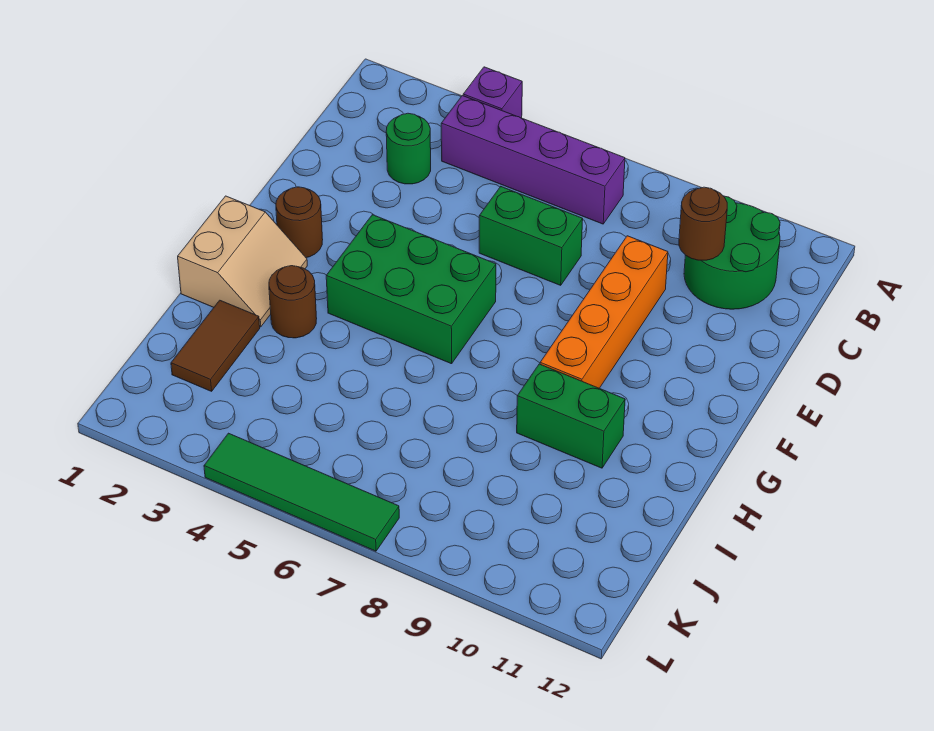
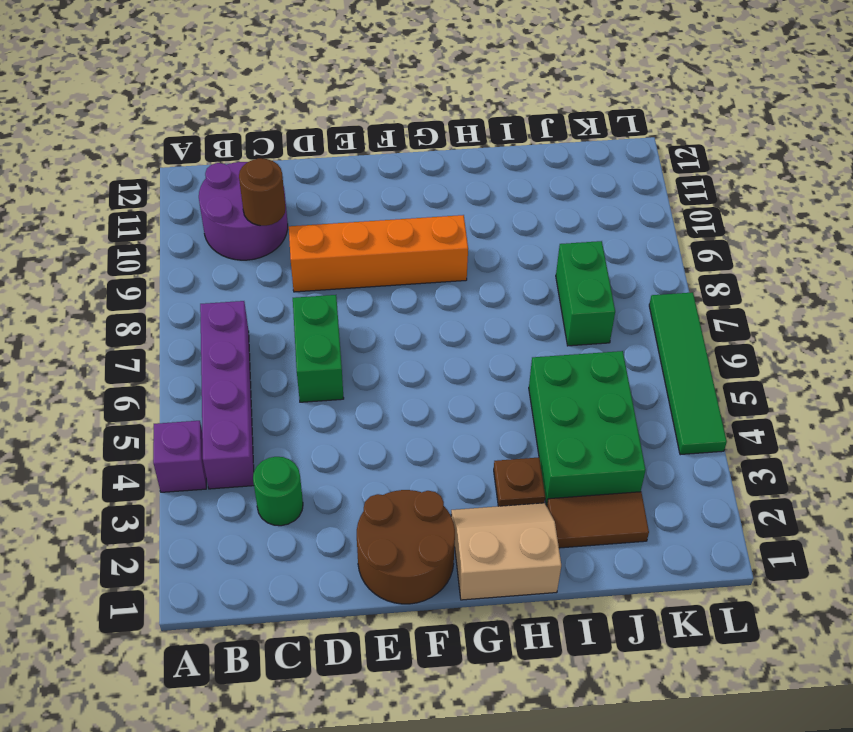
green 2x2 round brick [684,196,780,309] -> purple 2x2 round brick [199,162,288,260]
brown 1x1 round brick [276,187,323,258] -> brown 2x2 round brick [357,490,455,604]
green 2x3 brick [326,215,496,364] -> green 2x3 brick moved to [529,351,646,506]
brown 1x1 round brick [269,266,317,338] -> brown 1x1 plate [494,457,545,506]
green 1x2 brick [517,364,625,468] -> green 1x2 brick moved to [556,241,615,346]

